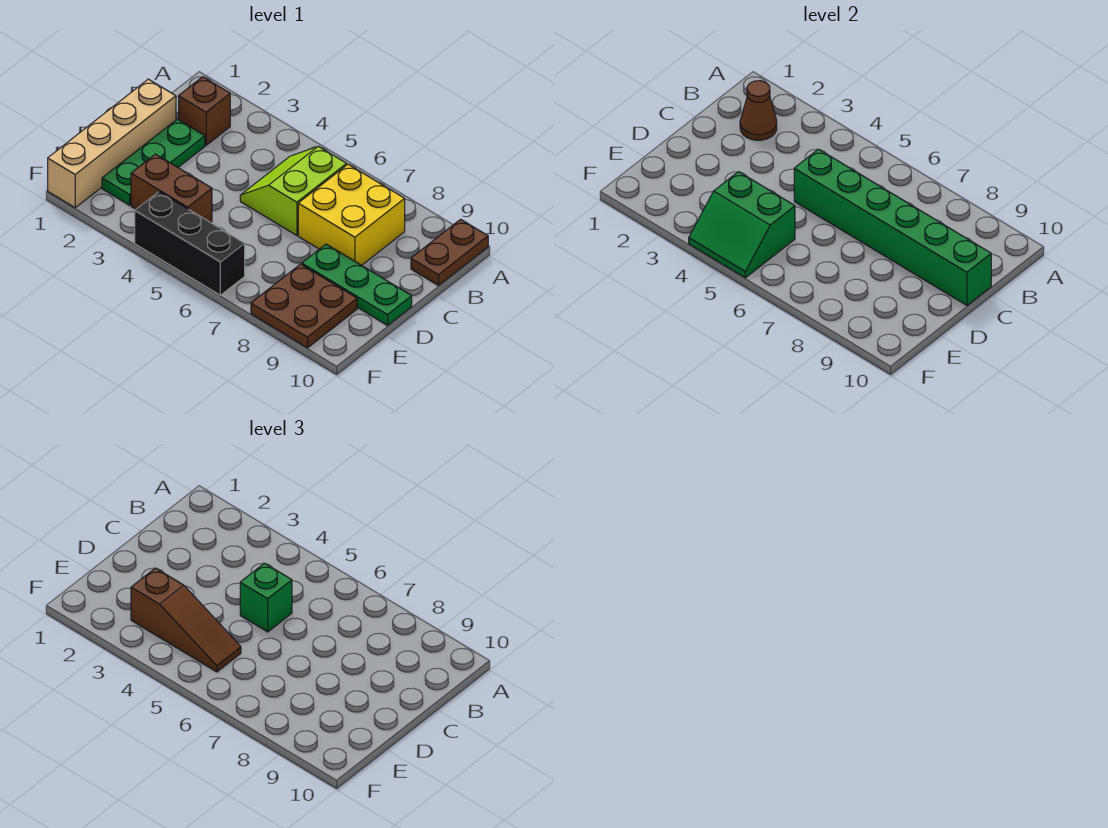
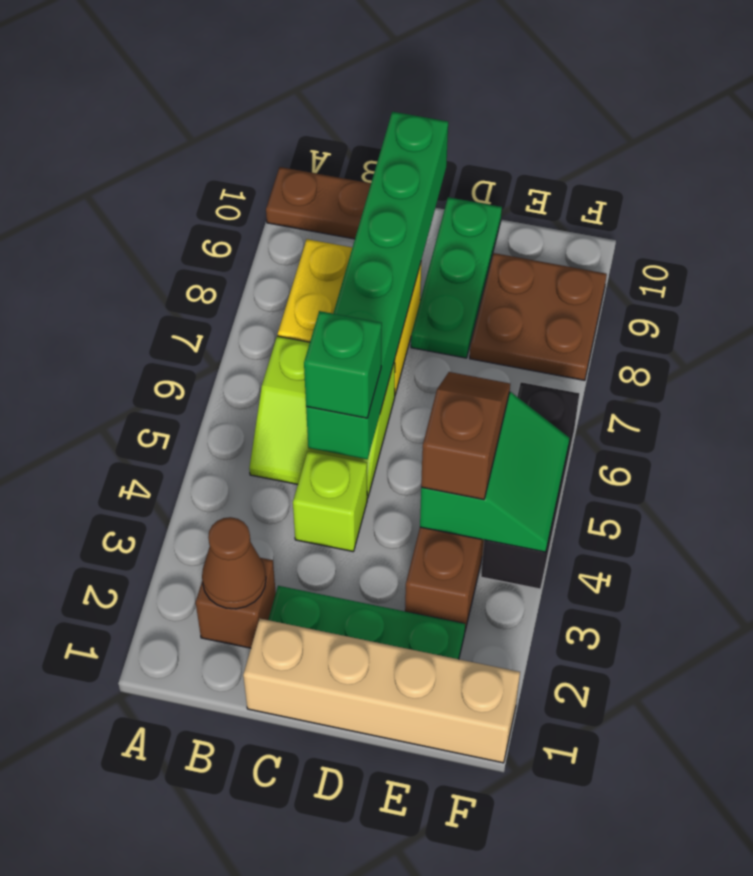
none -> lime 1x1 brick [293,451,367,552]
brown 1x3 slope [131,568,241,672] -> brown 1x2 slope [421,372,510,500]

